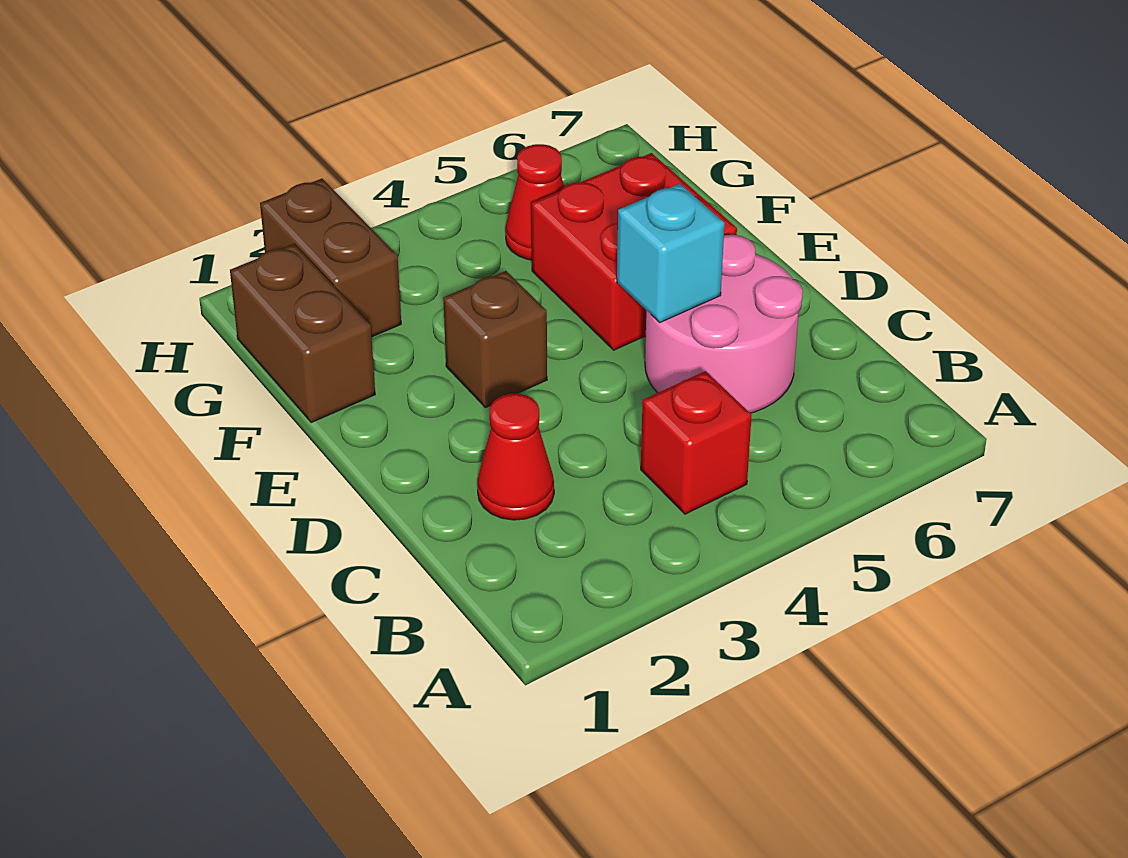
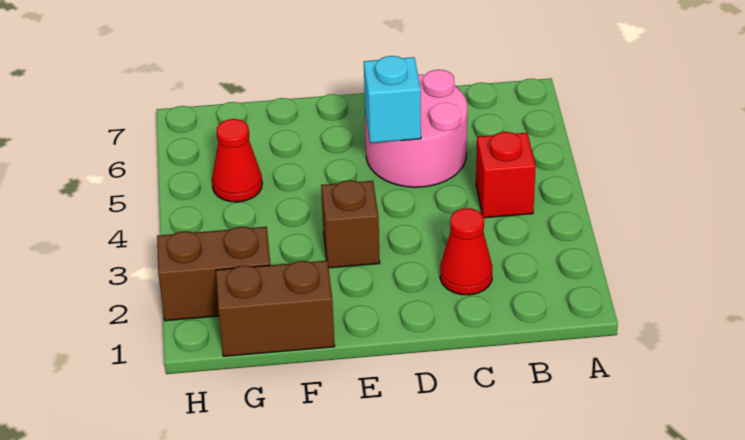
red 2x2 brick [531,153,737,350] -> none

